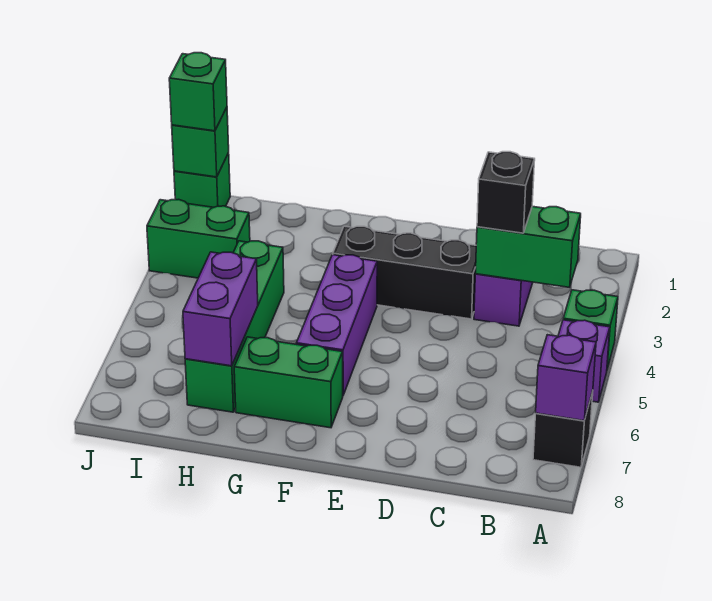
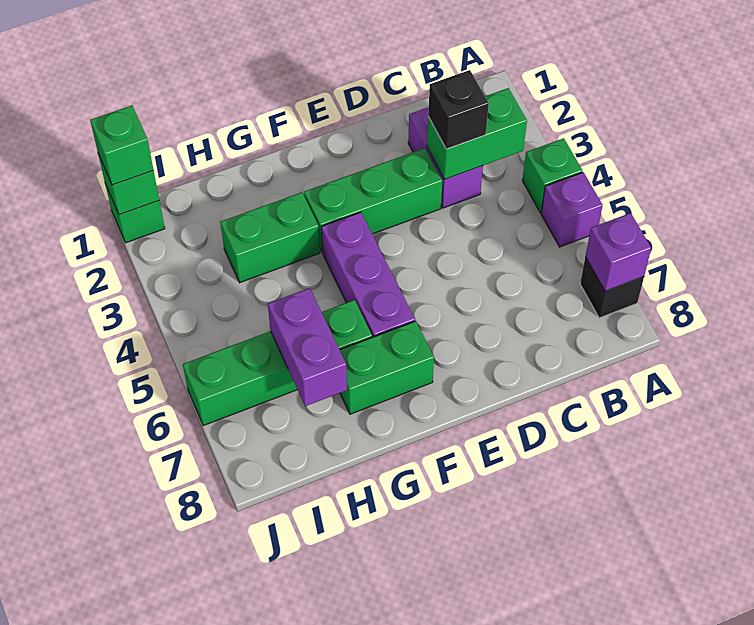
black 1x3 brick [333,226,476,319] -> green 1x3 brick [304,148,442,252]
green 1x4 brick [185,241,284,412] -> green 1x4 brick turned to [183,300,372,426]
green 1x2 brick [147,199,250,278] -> green 1x2 brick moved to [220,192,320,283]

